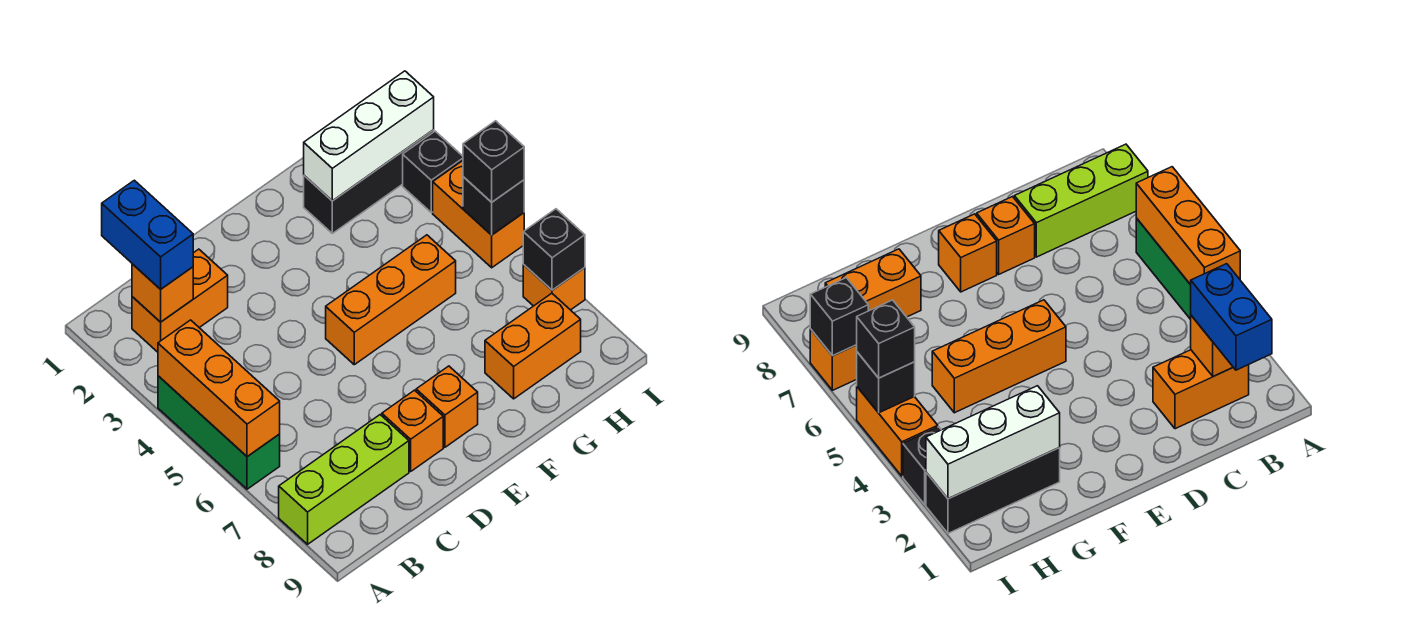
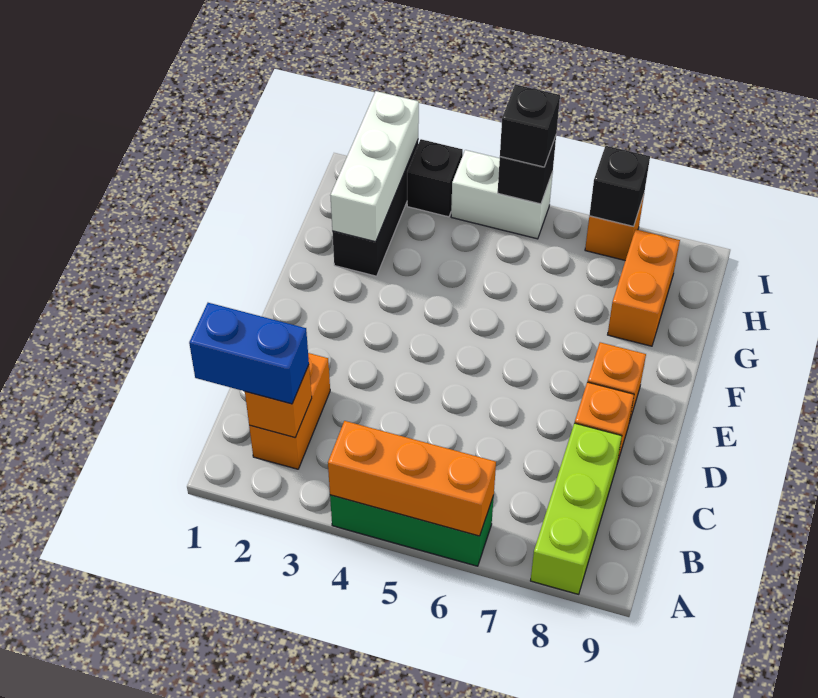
orange 1x3 brick [326,235,456,365] -> none
orange 1x2 brick [433,161,524,268] -> white 1x2 brick [451,150,553,239]

